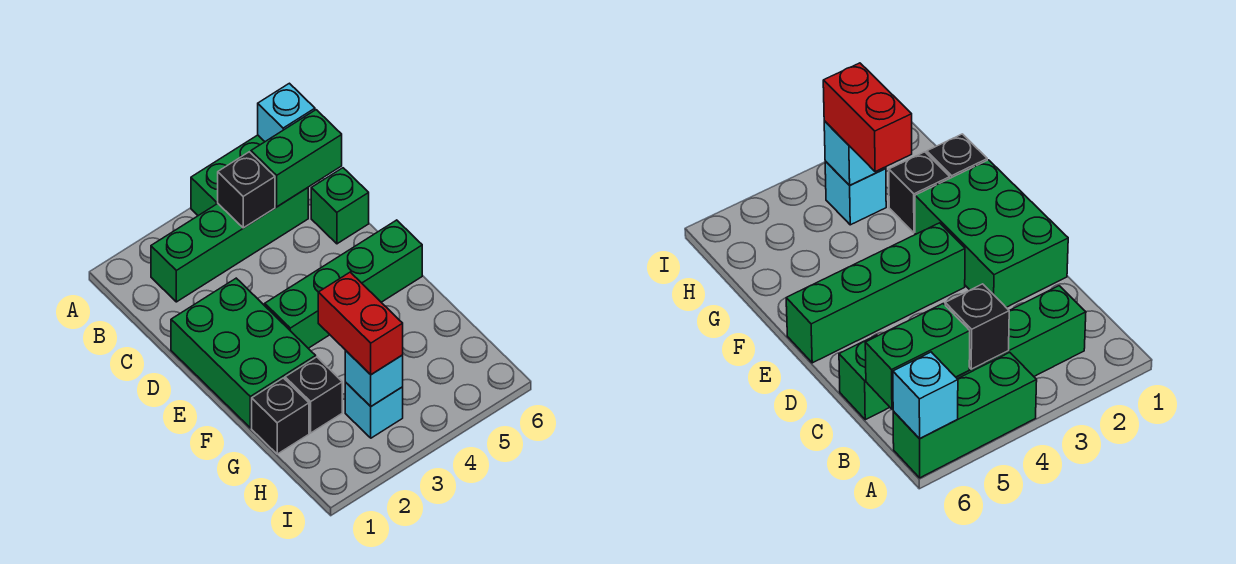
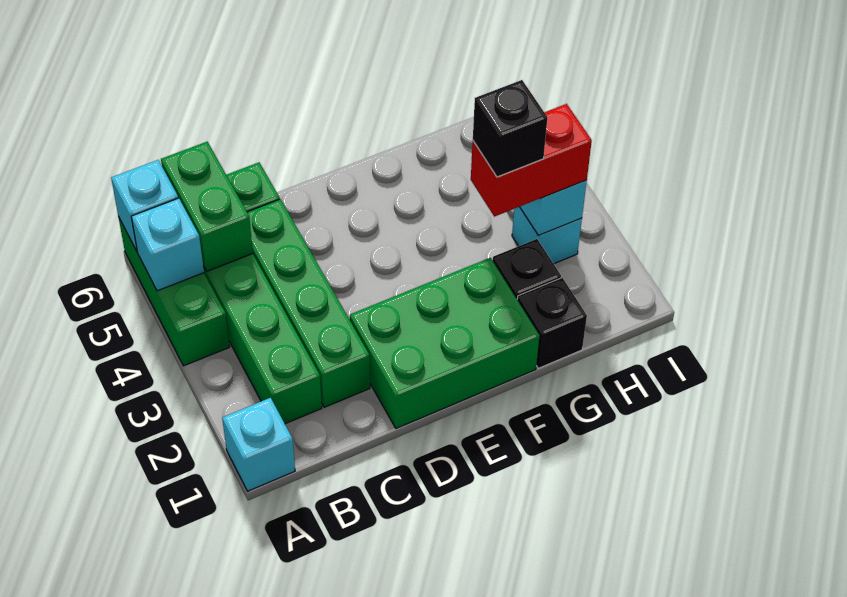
none -> cyan 1x1 brick [222,398,295,491]
none -> cyan 1x1 brick [131,198,204,291]
black 1x1 brick [218,152,275,228] -> black 1x1 brick moved to [473,80,548,177]
green 1x4 brick [265,220,422,348] -> green 1x4 brick moved to [247,199,370,407]

